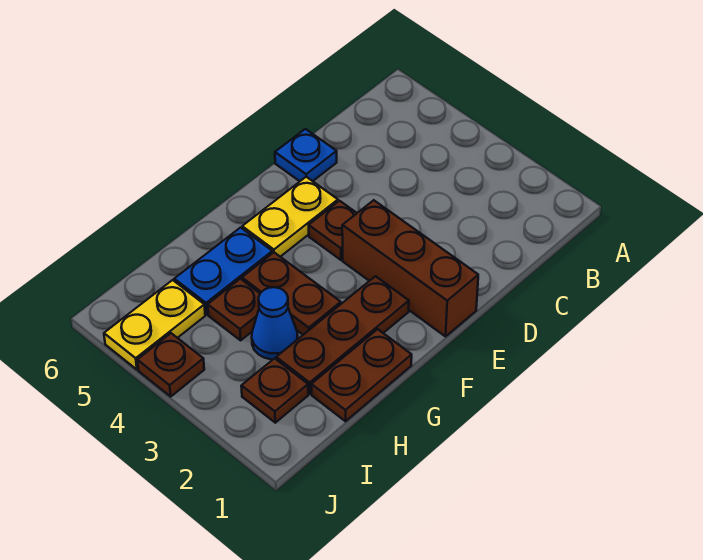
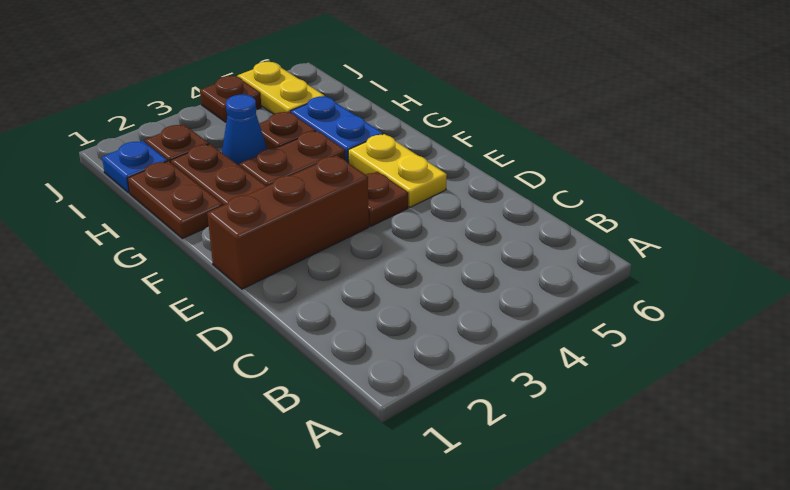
blue 1x1 plate [275,129,337,181] -> blue 1x1 plate moved to [102,141,167,193]

